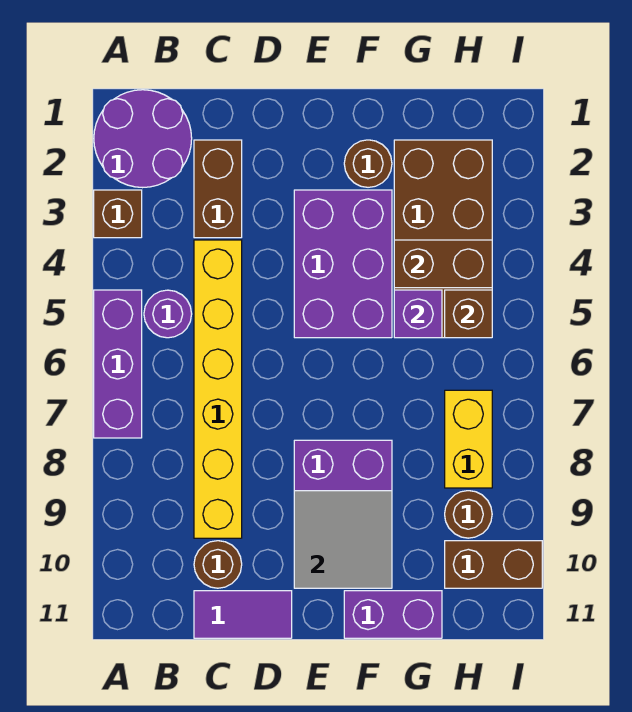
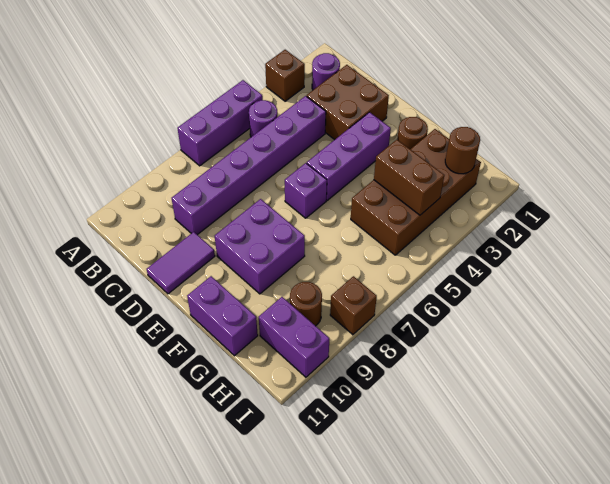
purple 2x2 round brick [94,90,192,188] -> purple 1x1 round brick [312,53,340,90]
brown 1x2 brick [194,140,242,238] -> brown 2x2 brick [307,65,389,140]
yellow 1x6 brick [194,240,242,538] -> purple 1x6 brick [172,96,326,235]
brown 1x1 round brick [194,541,242,588] -> brown 1x1 round brick moved to [445,127,480,174]
purple 1x2 tile [194,591,292,638] -> purple 1x2 tile turned to [147,232,215,294]
purple 2x3 brick [294,190,392,338] -> purple 1x3 brick [307,112,391,200]
grey 2x2 tile [294,491,392,588] -> none
purple 1x1 brick [394,290,442,338] -> purple 1x1 brick moved to [285,163,327,218]
brown 1x1 brick [445,290,492,338] -> brown 1x1 brick moved to [330,276,377,335]
yellow 1x2 brick [445,390,492,488] -> none
brown 1x2 brick [445,541,542,588] -> purple 1x2 brick [259,297,329,377]

